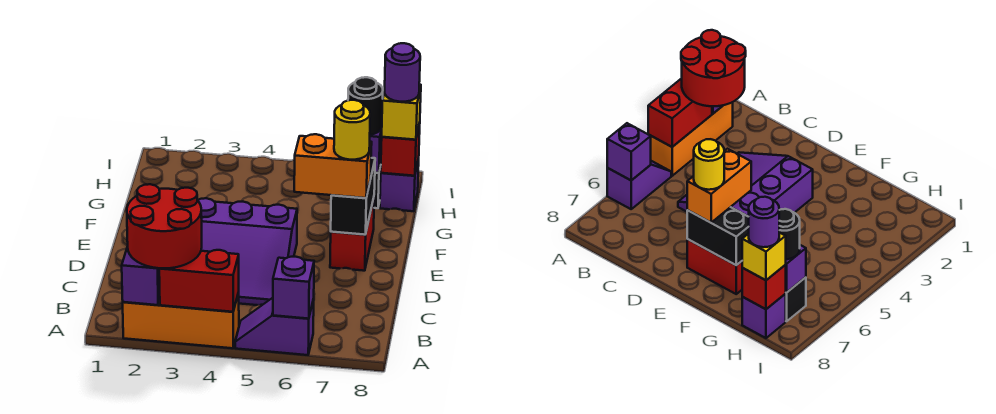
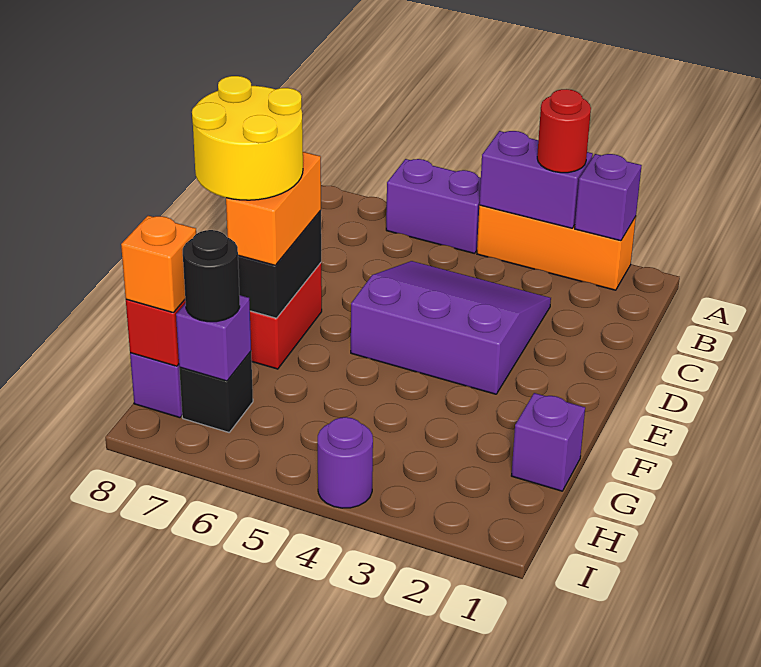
red 2x2 round brick [127,184,202,269] -> red 1x1 round brick [537,89,591,173]
red 1x2 brick [159,250,239,312] -> purple 1x2 brick [479,131,593,228]
purple 1x2 slope [235,298,314,355] -> purple 1x2 brick [386,159,481,254]
purple 1x1 brick [273,257,314,319] -> purple 1x1 brick moved to [511,393,585,491]
orange 1x2 brick [294,134,372,198] -> orange 1x2 brick turned to [226,152,321,265]
yellow 1x1 round brick [334,100,370,160] -> yellow 2x2 round brick [192,76,303,200]
yellow 1x1 brick [382,85,421,140] -> orange 1x1 brick [121,216,196,313]
purple 1x1 round brick [385,43,420,102] -> purple 1x1 round brick moved to [318,417,373,508]

